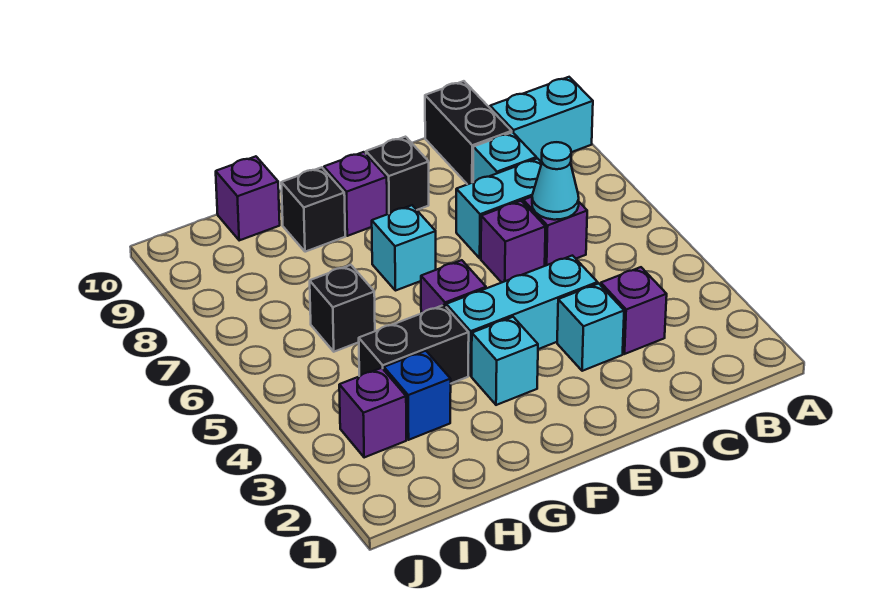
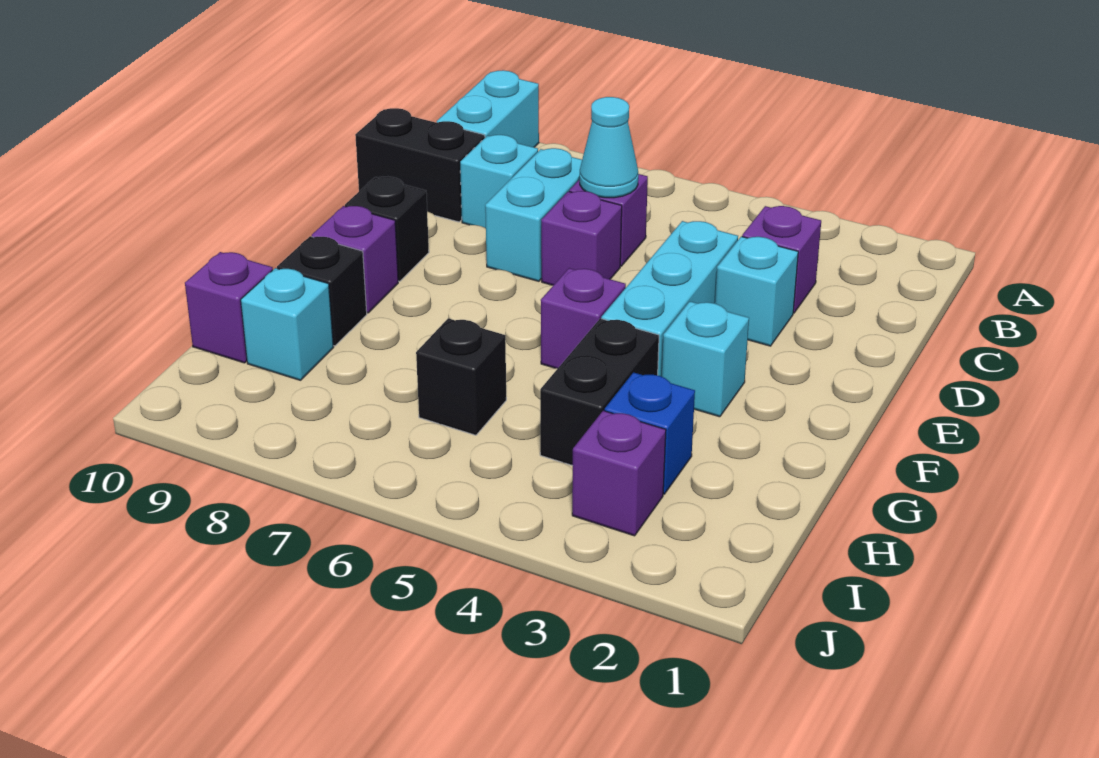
cyan 1x1 brick [372,205,436,291] -> cyan 1x1 brick moved to [241,268,334,380]

